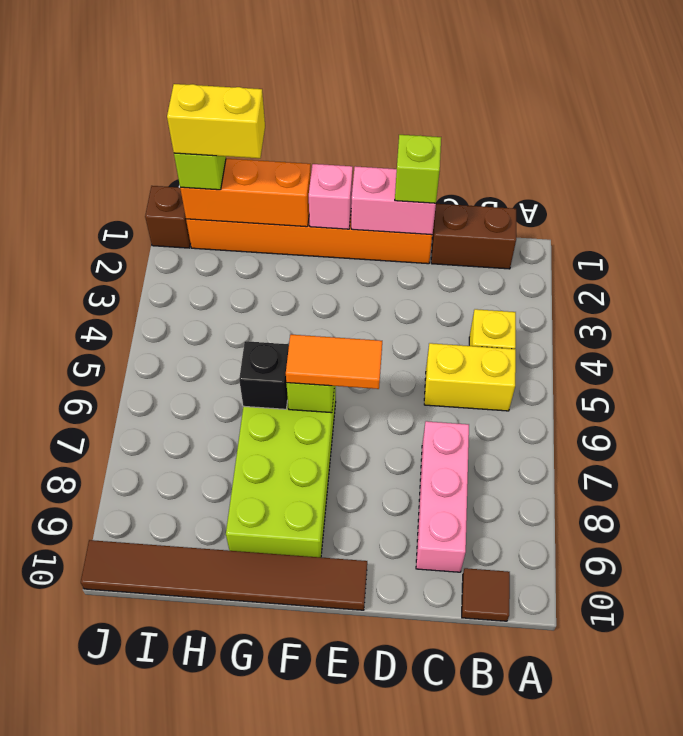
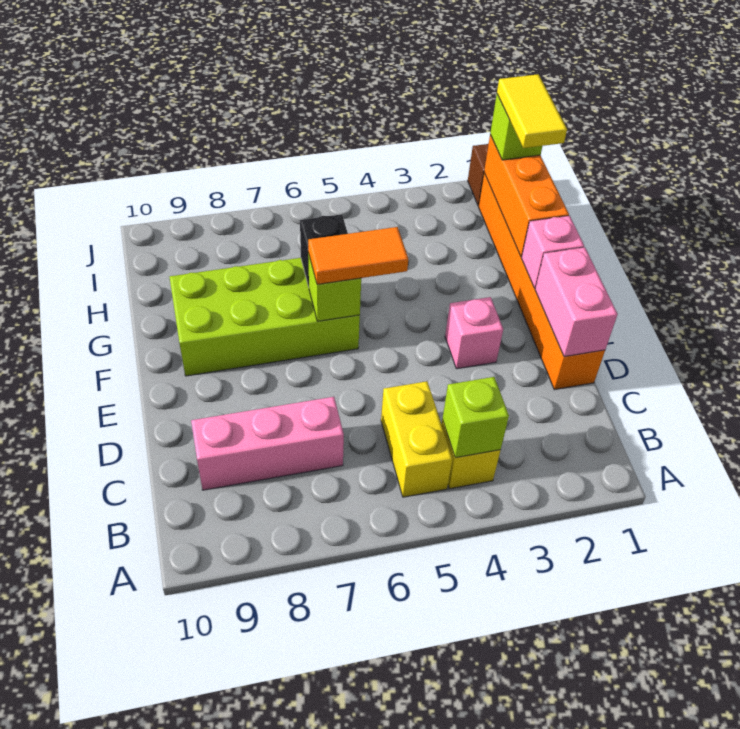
brown 1x2 brick [431,204,516,269] -> none
brown 1x1 tile [462,568,510,621] -> none
lime 1x1 brick [395,135,441,203] -> lime 1x1 brick moved to [442,377,509,458]
none -> pink 1x1 brick [445,297,503,369]
orange 1x2 tile [286,335,382,389] -> orange 1x2 tile turned to [308,227,408,284]
brown 1x6 tile [81,540,367,610] -> none
yellow 1x2 brick [167,84,265,158] -> yellow 1x2 tile [497,74,567,148]

